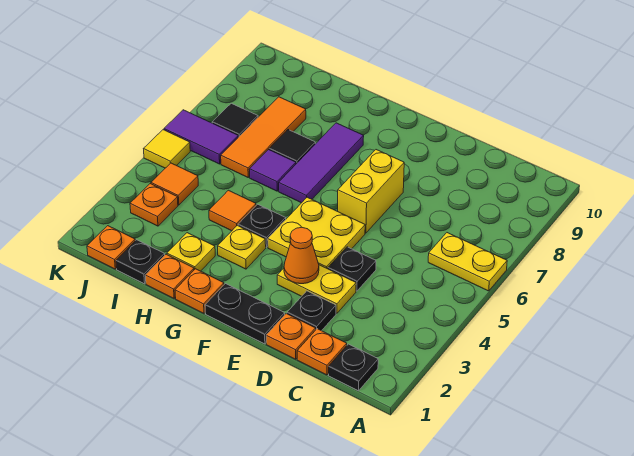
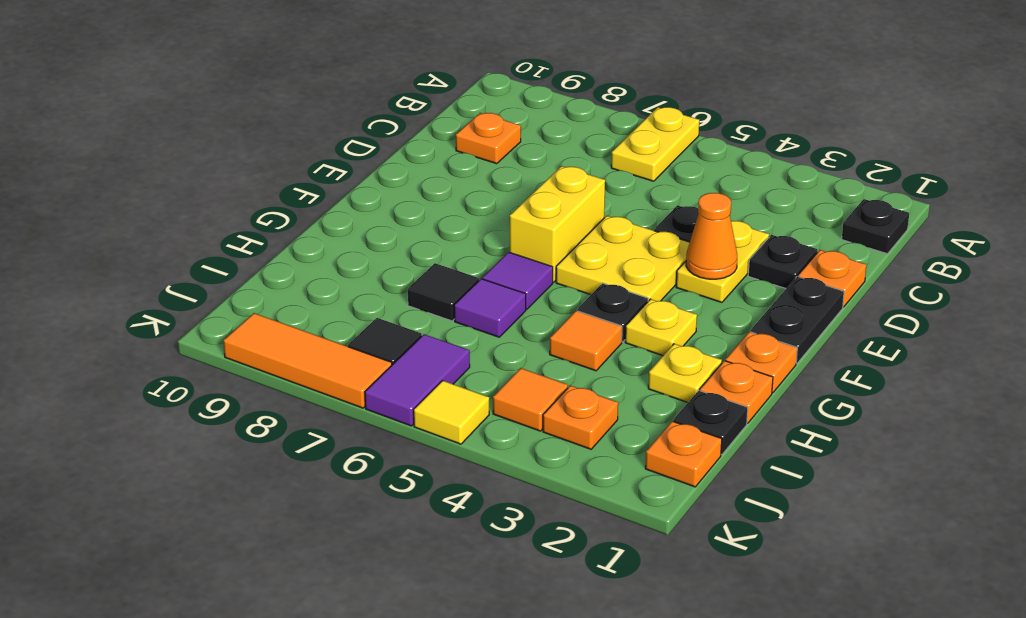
orange 1x1 plate [297,329,347,375] -> orange 1x1 plate moved to [456,113,521,164]
yellow 1x2 brick [338,150,404,233] -> yellow 1x2 brick turned to [510,166,605,282]
purple 1x3 tile [279,123,364,203] -> purple 1x1 tile [482,252,553,309]
orange 1x3 tile [221,97,306,177] -> orange 1x3 tile moved to [223,313,392,408]

